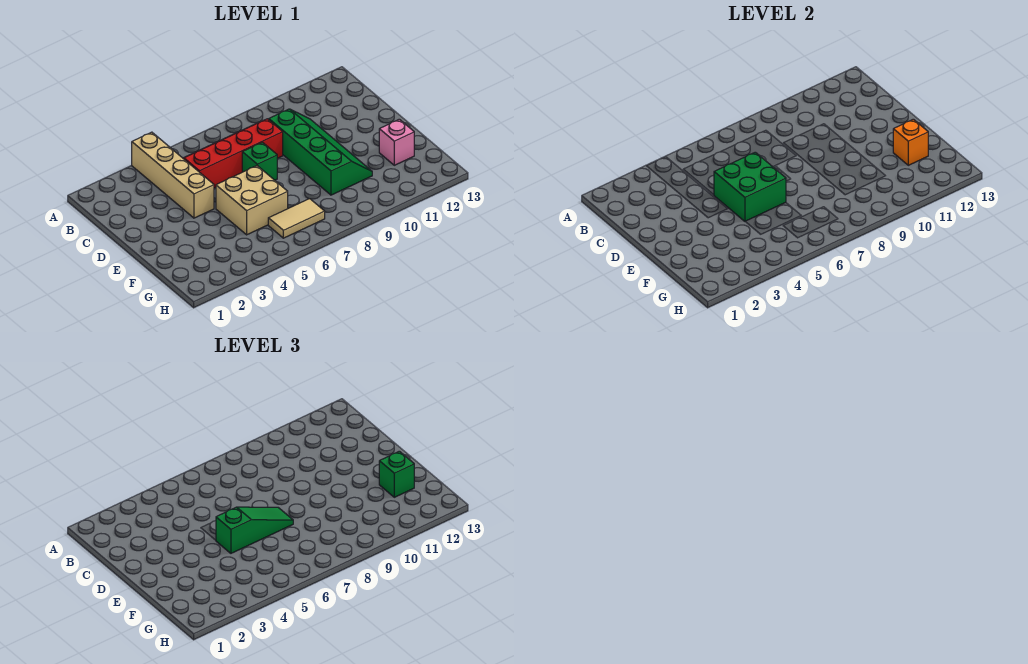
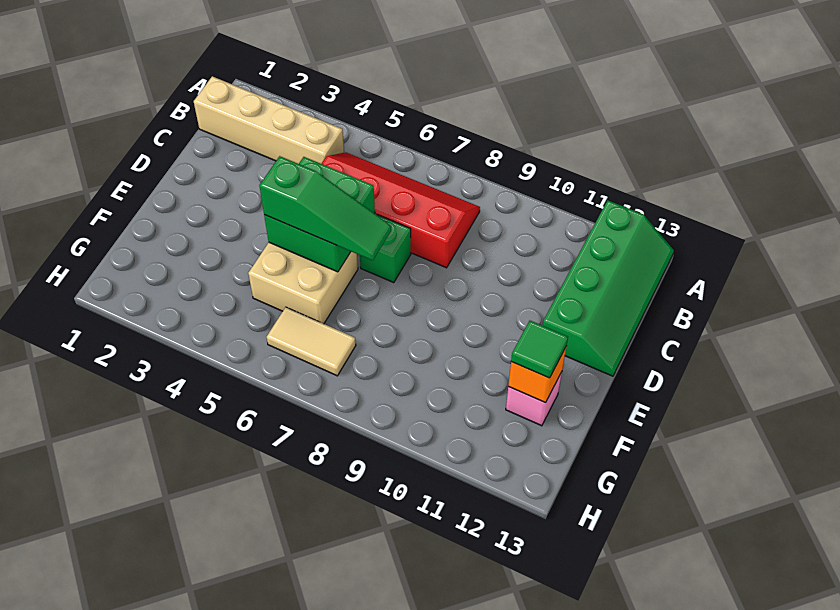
tan 1x4 brick [132,132,214,218] -> tan 1x4 brick turned to [194,76,344,164]
green 2x4 slope [269,109,372,195] -> green 2x4 slope moved to [543,200,674,376]
green 1x1 brick [379,451,414,497] -> green 1x1 tile [511,321,568,378]

